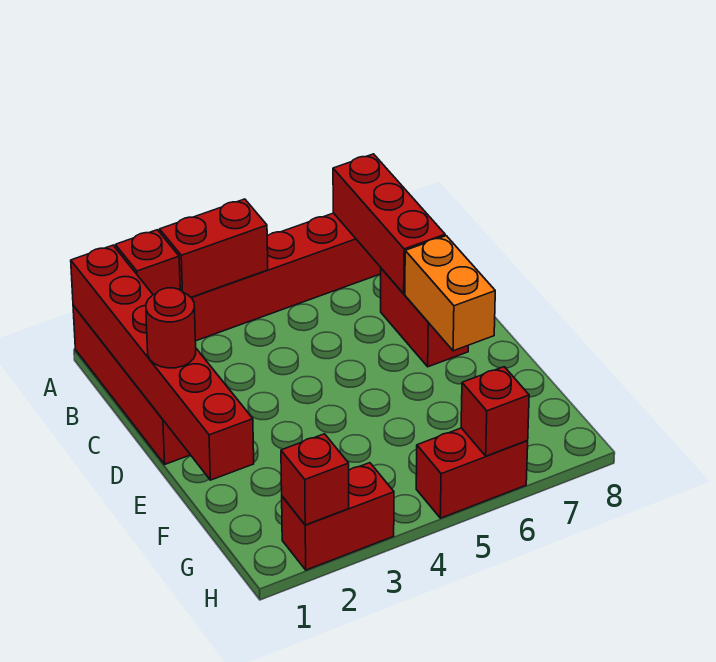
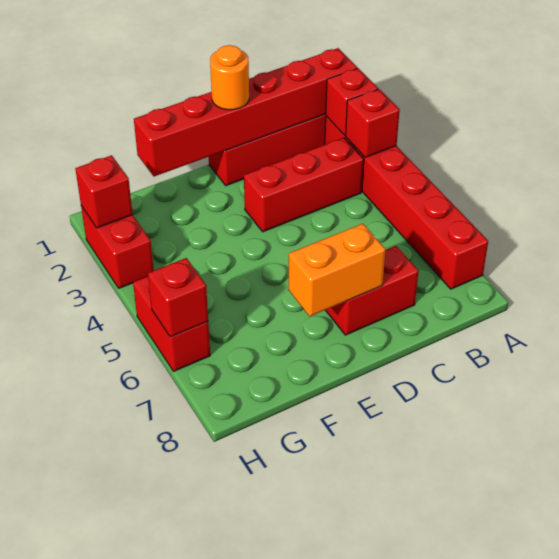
red 1x2 brick [160,199,268,297] -> red 1x1 brick [346,89,400,157]
red 1x3 brick [333,154,445,294] -> red 1x3 brick moved to [244,138,364,232]
red 1x1 round brick [146,288,196,368] -> orange 1x1 round brick [210,45,249,110]

